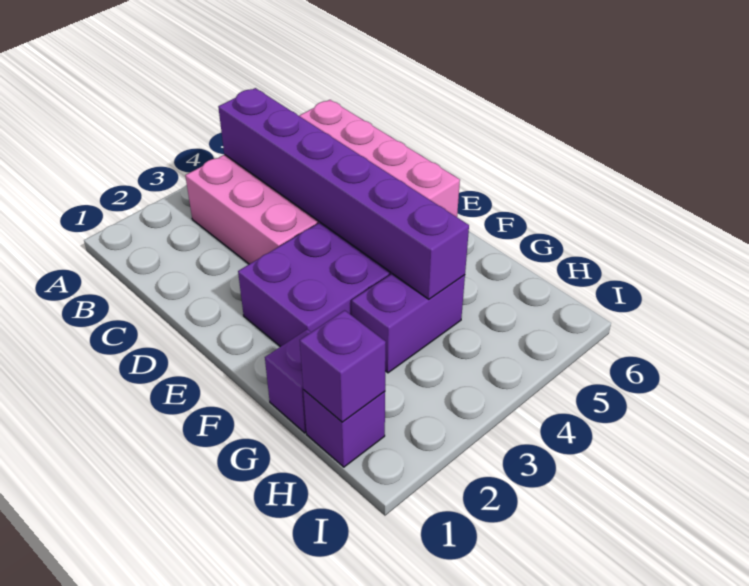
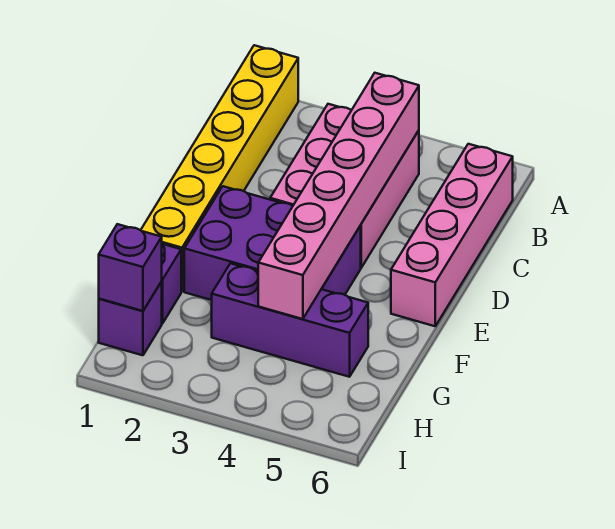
none -> yellow 1x6 brick [141,45,298,292]
purple 1x6 brick [218,88,469,299] -> pink 1x6 brick [258,73,419,319]
purple 1x2 brick [352,274,465,373] -> purple 1x3 brick [212,263,368,377]

